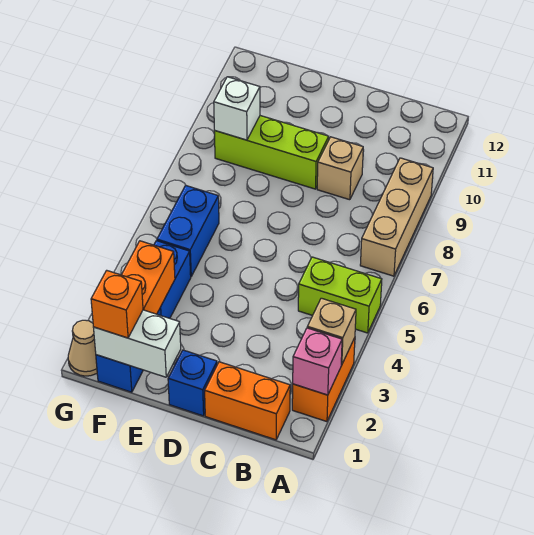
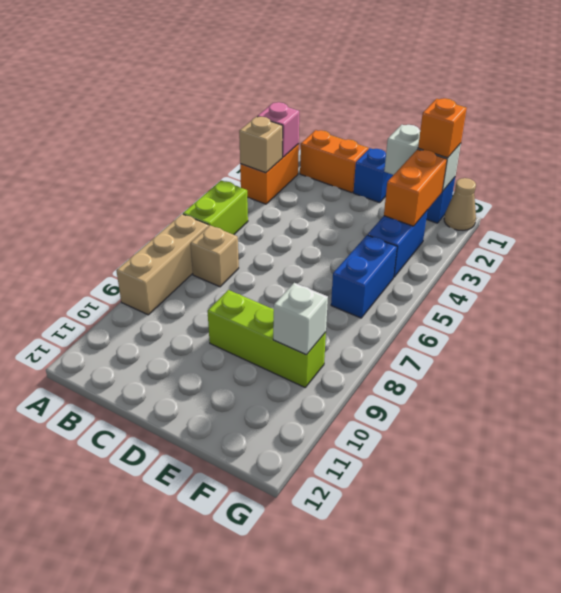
lime 1x2 brick [298,257,382,333] -> lime 1x2 brick turned to [183,180,248,235]
tan 1x1 brick [317,137,363,200] -> tan 1x1 brick moved to [190,225,239,287]

